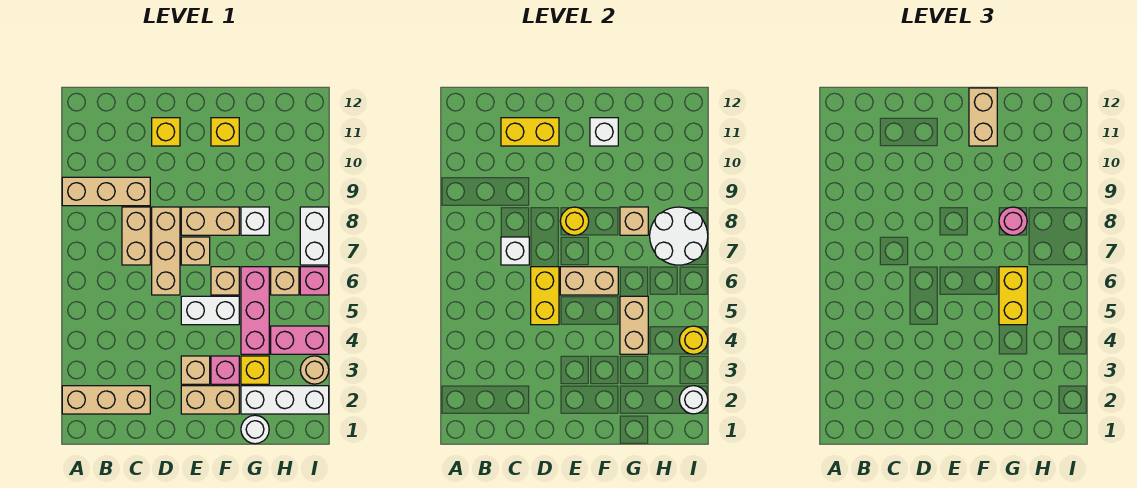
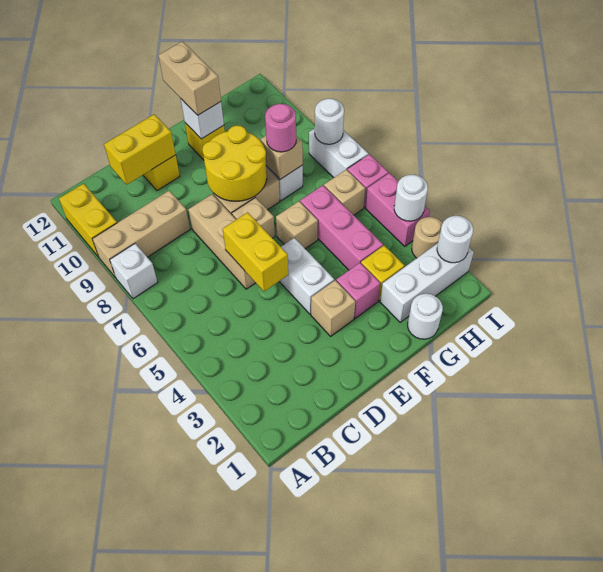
tan 1x3 brick [62,386,150,414] -> none
tan 1x2 brick [122,207,150,265] -> none
white 1x1 brick [501,237,529,265] -> white 1x1 brick moved to [110,244,158,299]
tan 1x2 brick [181,386,239,414] -> none
white 1x2 brick [181,296,239,325] -> white 1x2 brick turned to [279,238,334,314]
tan 1x2 brick [560,267,618,295] -> none
yellow 1x1 round brick [560,207,589,235] -> yellow 2x2 round brick [202,126,267,201]
tan 1x2 brick [620,296,648,354] -> none
yellow 1x2 brick [999,267,1027,325] -> yellow 1x2 brick moved to [59,184,117,257]
pink 1x2 brick [271,326,329,354] -> pink 1x2 brick turned to [366,173,430,246]
white 2x2 round brick [650,207,708,265] -> white 1x1 round brick [315,99,344,144]
yellow 1x1 round brick [679,326,708,354] -> white 1x1 round brick [394,175,428,221]

